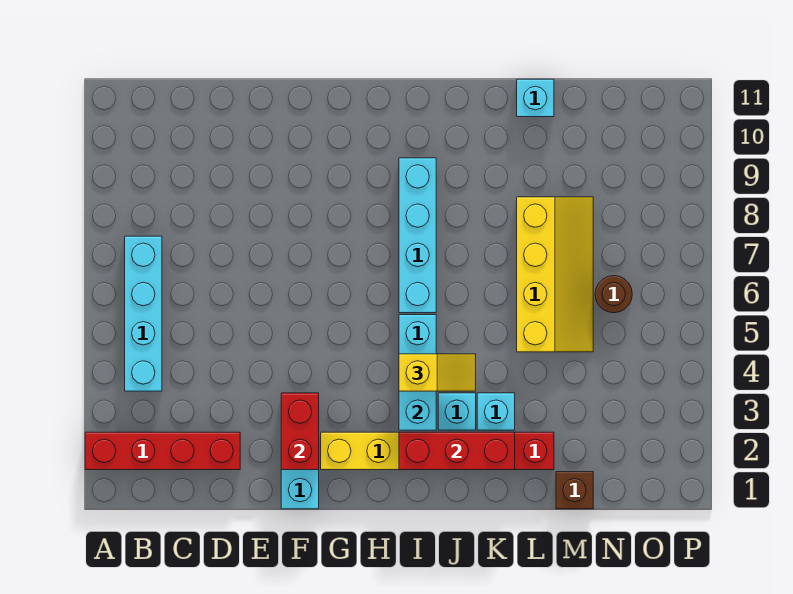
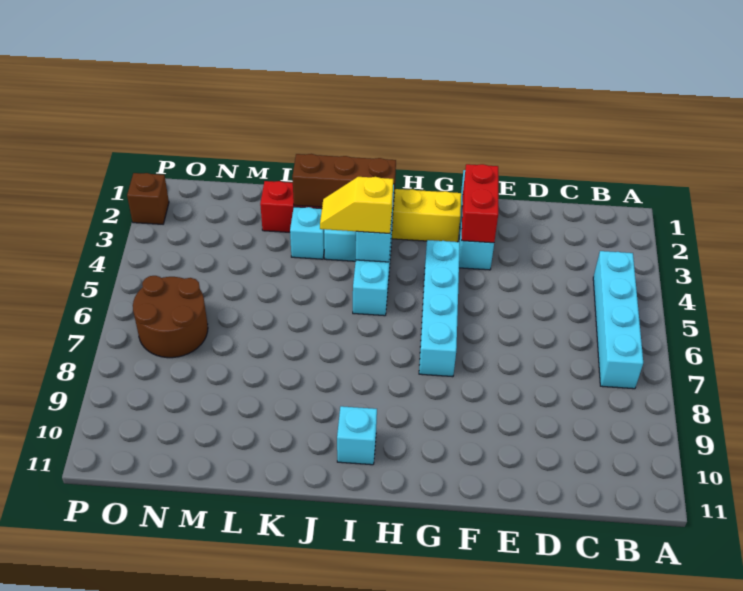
red 1x4 brick [85,432,240,470] -> none
red 1x3 brick [399,432,515,470] -> brown 1x3 brick [292,154,396,207]
cyan 1x4 brick [399,158,436,313] -> cyan 1x4 brick moved to [419,240,460,377]
yellow 2x4 slope [517,197,593,352] -> none
cyan 1x1 brick [517,79,554,117] -> cyan 1x1 brick moved to [337,406,377,465]
brown 1x1 brick [556,472,593,509] -> brown 1x1 brick moved to [127,173,169,224]
brown 1x1 round brick [595,276,632,313] -> brown 2x2 round brick [133,276,208,358]

